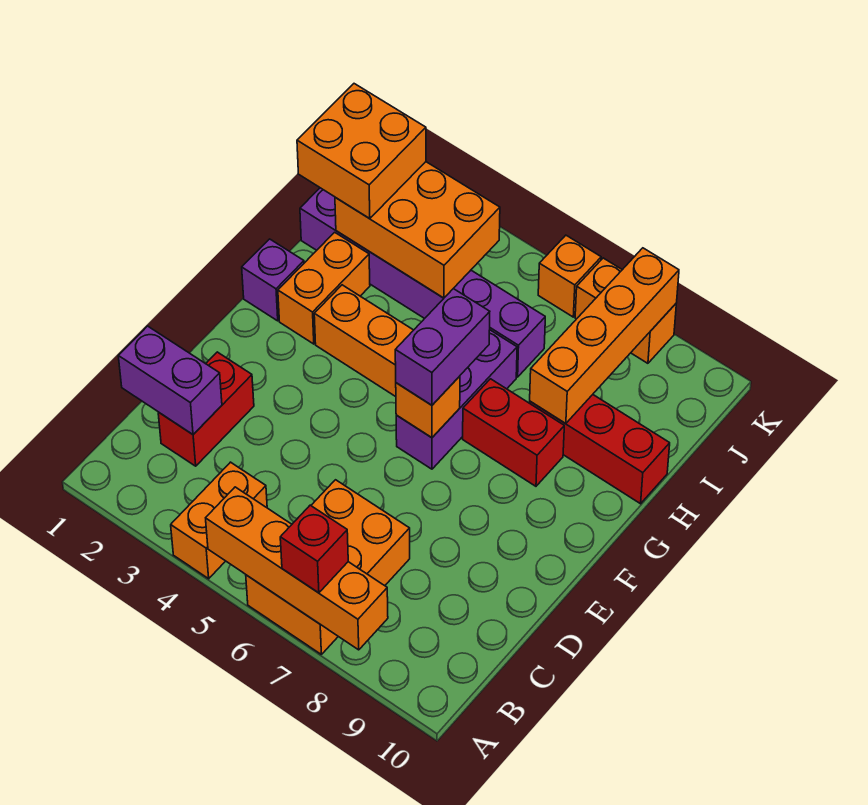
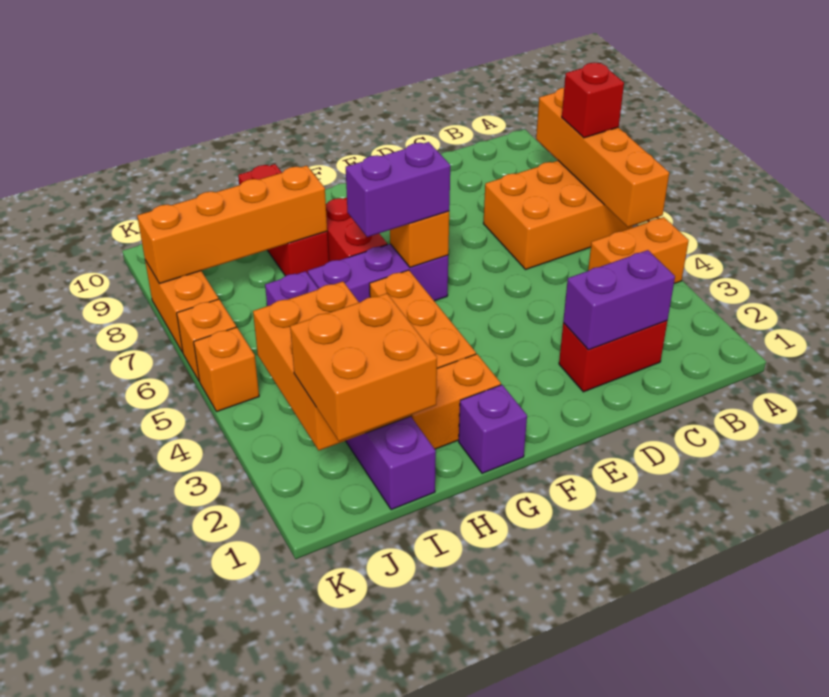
purple 1x2 brick [118,326,222,434] -> purple 1x2 brick turned to [563,250,675,350]
none -> orange 1x1 brick [194,327,259,412]

